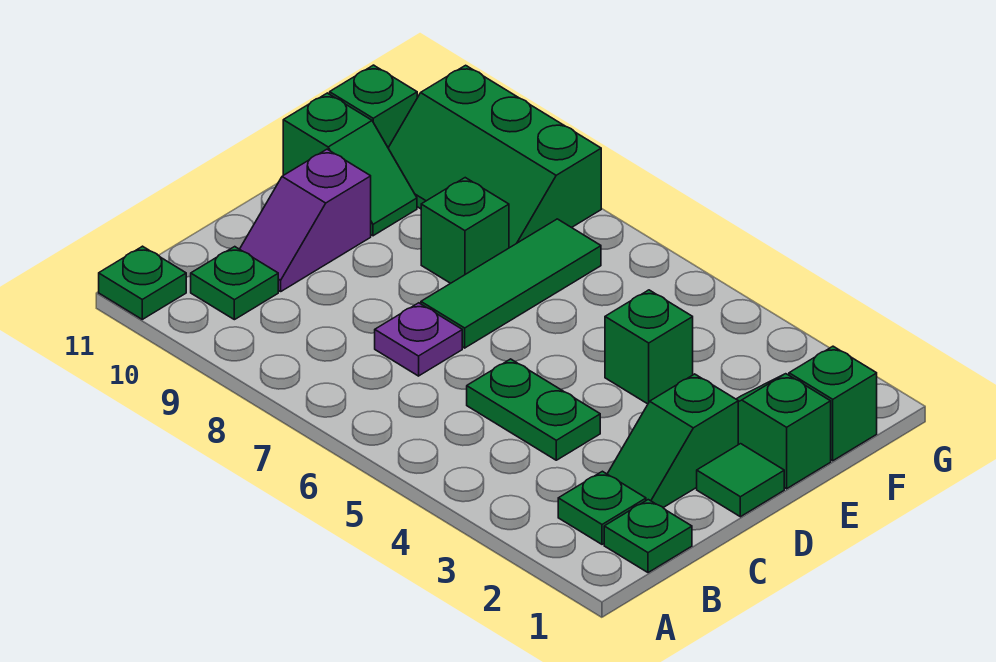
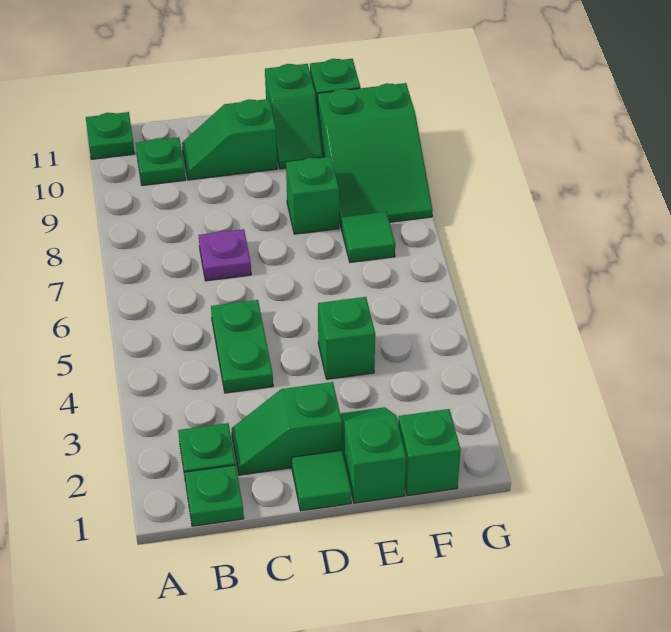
purple 1x2 slope [240,149,371,292] -> green 1x2 slope [182,99,277,180]
green 1x3 tile [421,219,601,348] -> green 1x1 tile [342,212,395,263]
green 2x3 slope [388,65,601,248] -> green 2x3 slope turned to [318,83,433,228]

